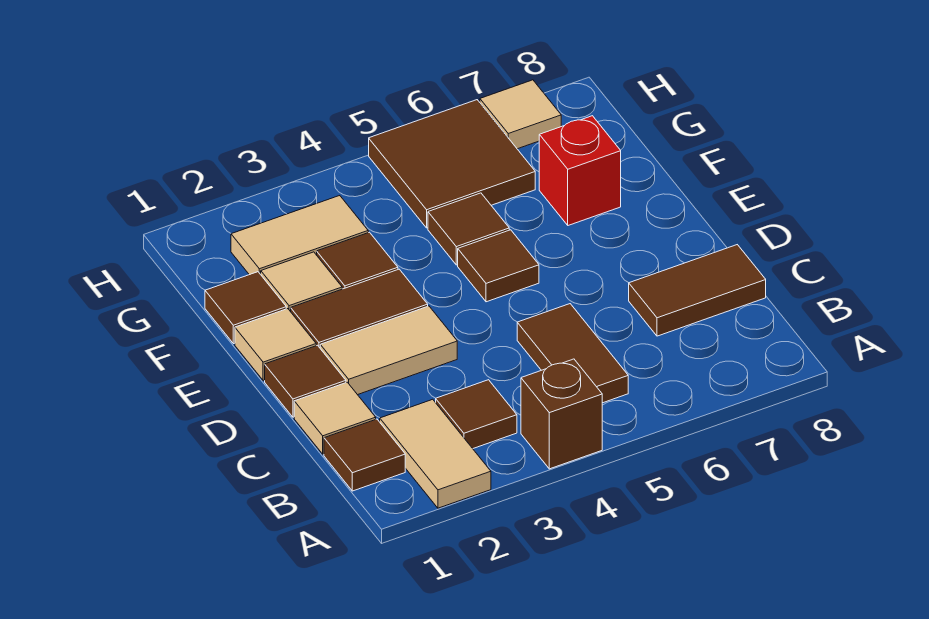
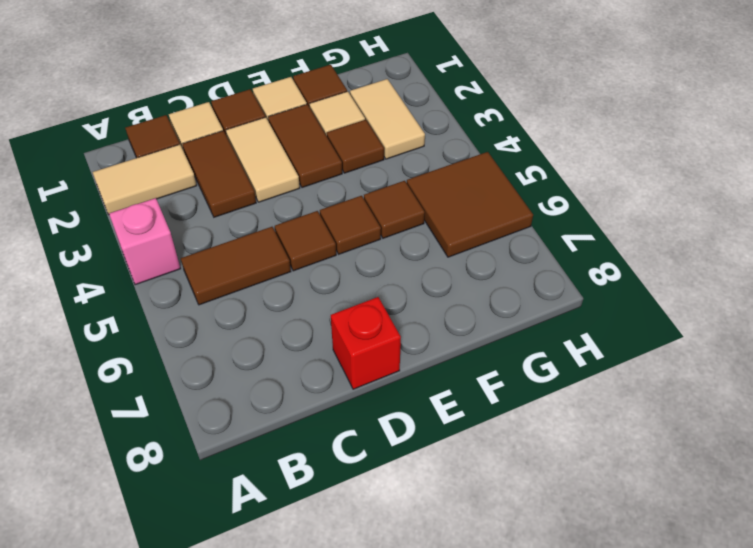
brown 1x1 brick [521,359,602,469] -> pink 1x1 brick [109,198,181,285]
brown 1x1 tile [436,380,517,448] -> brown 1x1 tile moved to [275,211,336,271]
brown 1x2 tile [629,245,766,336] -> brown 1x2 tile moved to [183,131,256,217]
red 1x1 brick [539,116,621,225] -> red 1x1 brick moved to [331,297,401,389]
tan 1x1 tile [480,80,561,149] -> none

